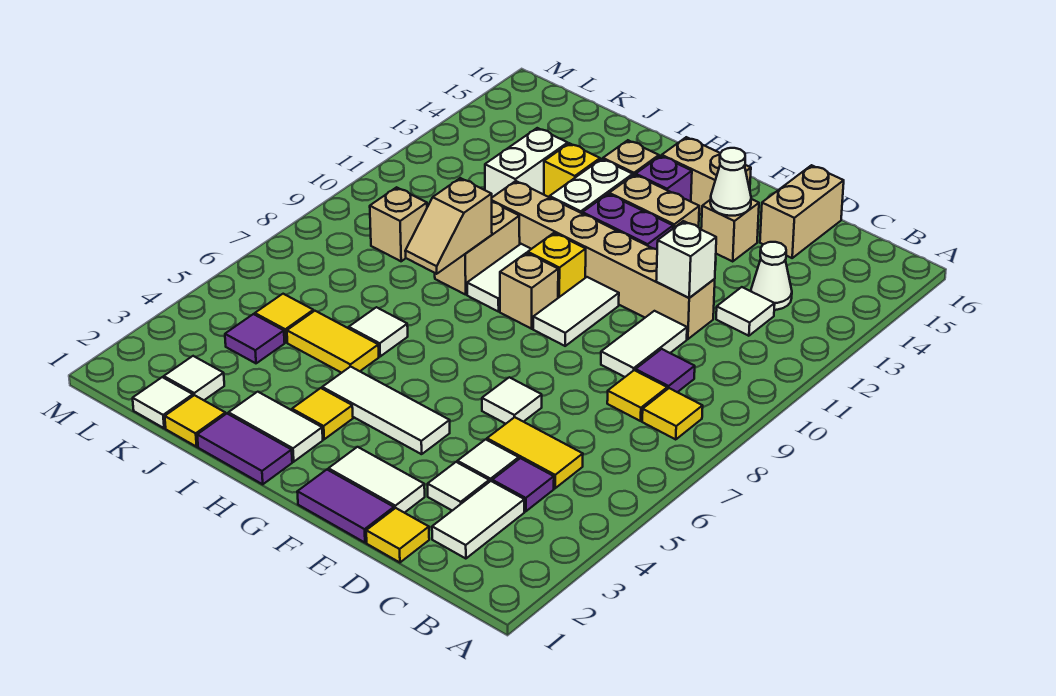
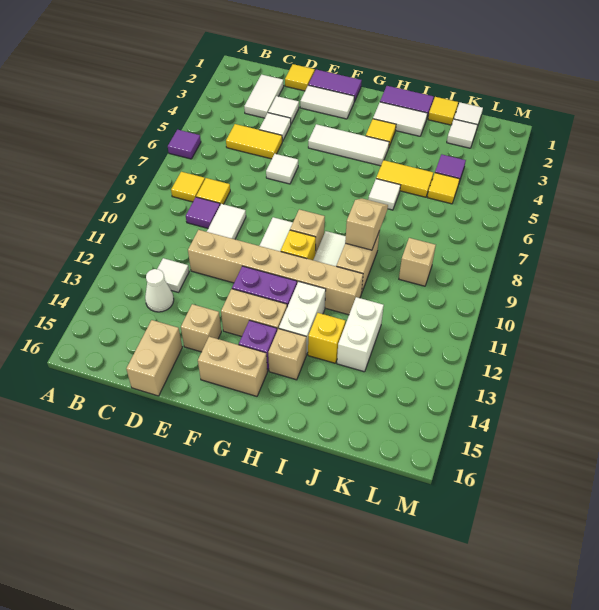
purple 1x1 tile [492,458,554,511] -> purple 1x1 tile moved to [168,130,201,159]
white 1x1 brick [656,221,716,298] -> none
white 1x1 cone [710,148,751,216] -> none

